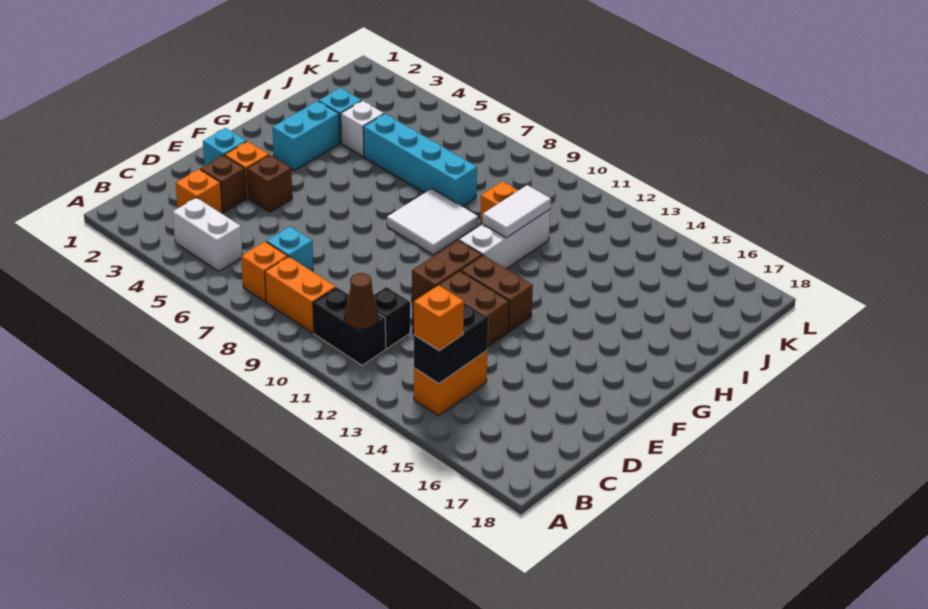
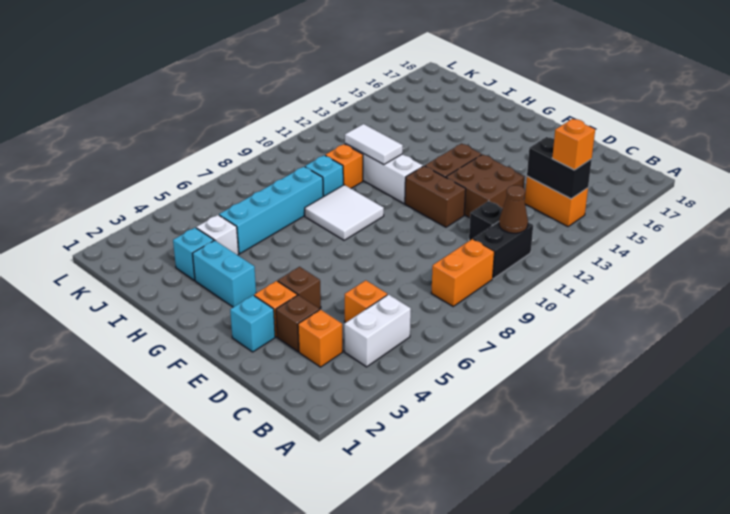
orange 1x1 brick [241,242,288,302] -> orange 1x1 brick moved to [345,280,387,323]
cyan 1x1 brick [266,227,313,272] -> cyan 1x1 brick moved to [305,155,343,197]

